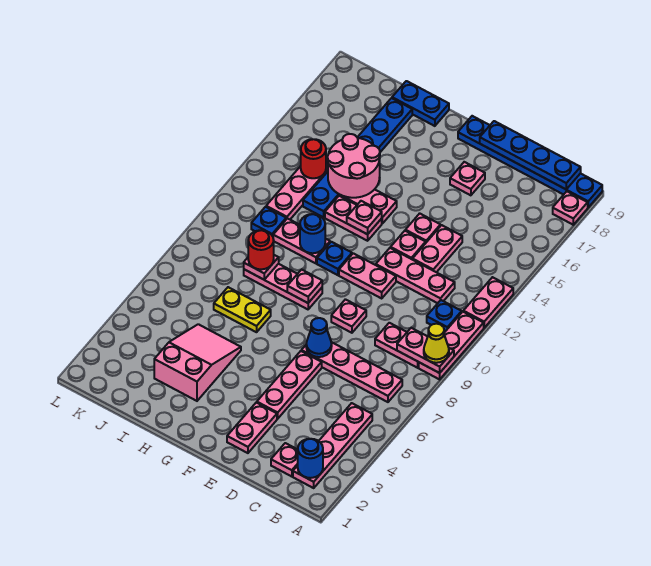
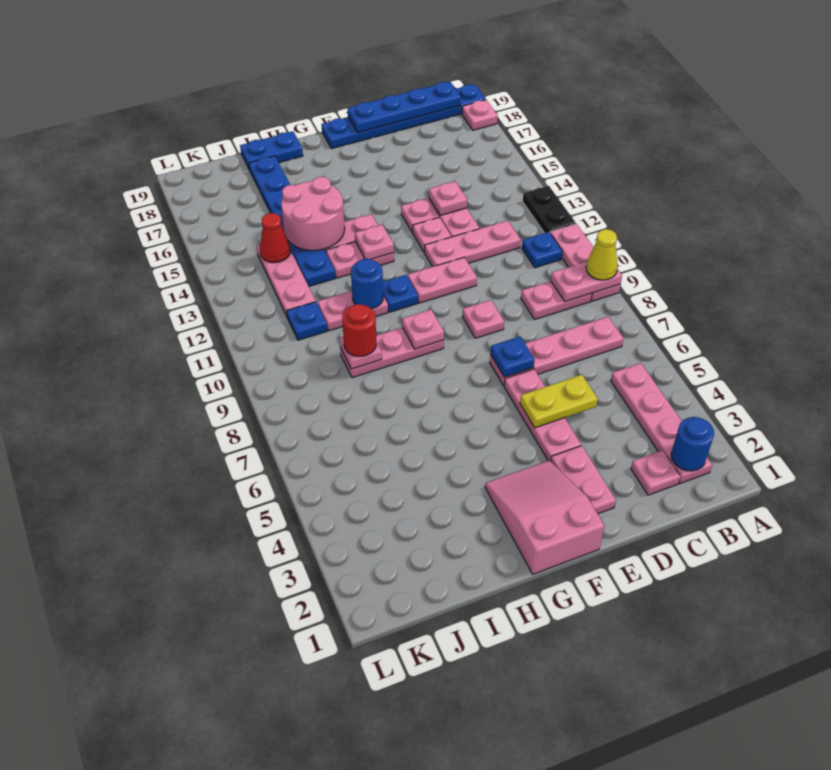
pink 1x2 plate [463,277,513,328] -> black 1x2 plate [523,186,576,233]
blue 1x1 cone [306,318,332,357] -> blue 1x1 plate [490,336,535,377]
pink 1x1 plate [450,162,485,195] -> pink 1x1 plate moved to [429,181,467,215]
pink 2x3 slope [154,324,241,401] -> pink 2x3 slope moved to [485,460,604,574]
yellow 1x2 plate [214,287,271,332] -> yellow 1x2 plate moved to [520,375,598,428]
red 1x1 round brick [301,139,326,178] -> red 1x1 cone [260,213,290,263]

